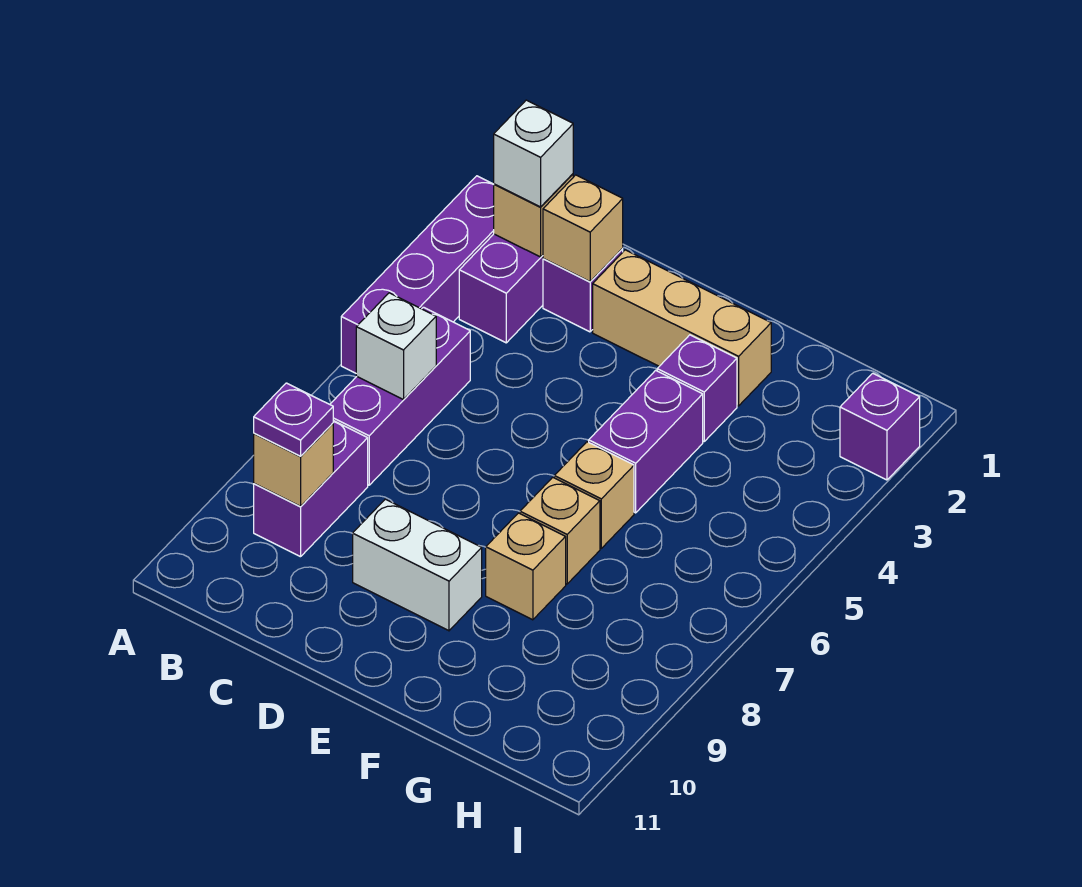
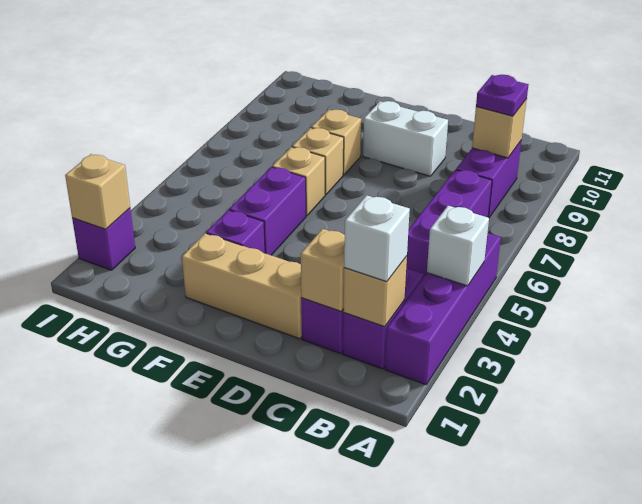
white 1x1 brick [356,293,436,400] -> white 1x1 brick moved to [427,206,489,286]
none -> tan 1x1 brick [65,154,130,229]

